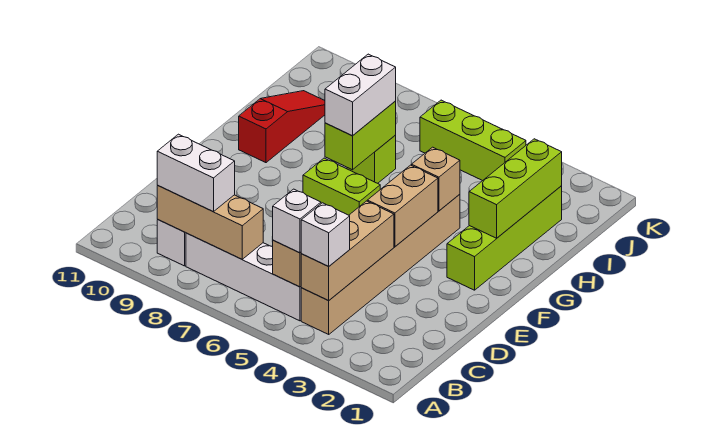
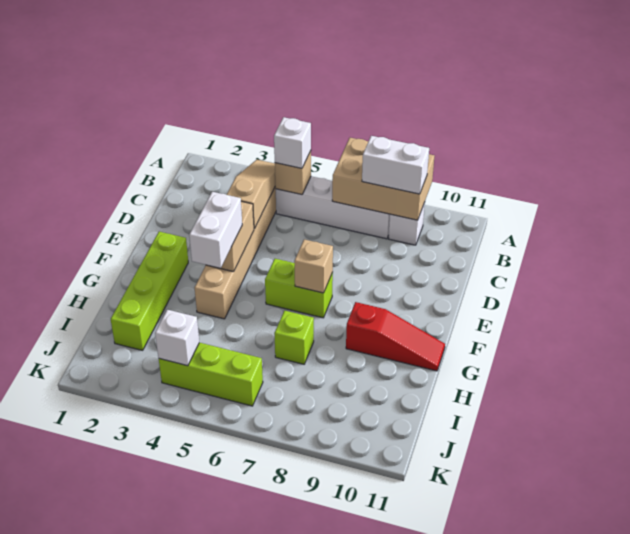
tan 1x3 brick [301,201,394,301] -> tan 1x3 slope [227,160,275,229]
white 1x1 brick [301,203,350,266] -> white 1x1 brick moved to [155,310,199,366]
tan 1x3 brick [157,185,263,259] -> tan 2x3 brick [332,138,434,220]
lime 1x3 brick [469,139,562,238] -> none
tan 1x1 brick [412,147,460,211] -> tan 1x1 brick moved to [294,239,333,293]
lime 1x2 brick [325,101,396,170] -> none
white 1x2 brick [325,54,396,136] -> white 1x2 brick moved to [189,192,242,268]
red 1x3 slope [239,91,325,163] -> red 1x3 slope turned to [346,302,445,371]

